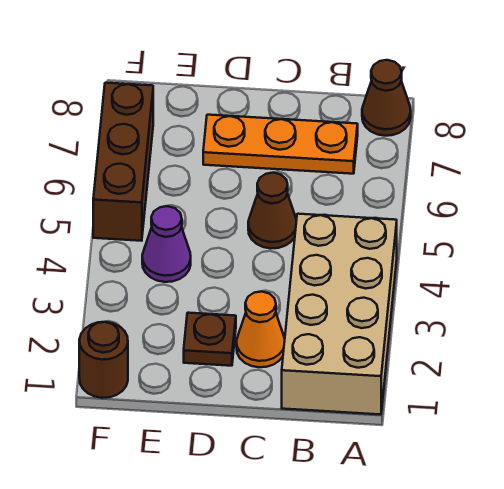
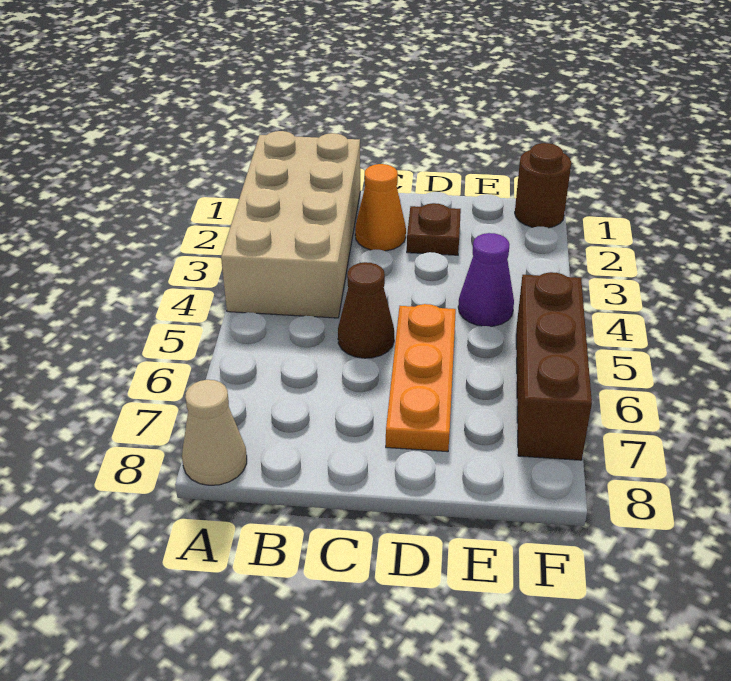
brown 1x1 cone [362,60,411,136] -> tan 1x1 cone [182,380,247,485]
orange 1x3 plate [203,115,358,174] -> orange 1x3 plate turned to [386,304,456,452]

